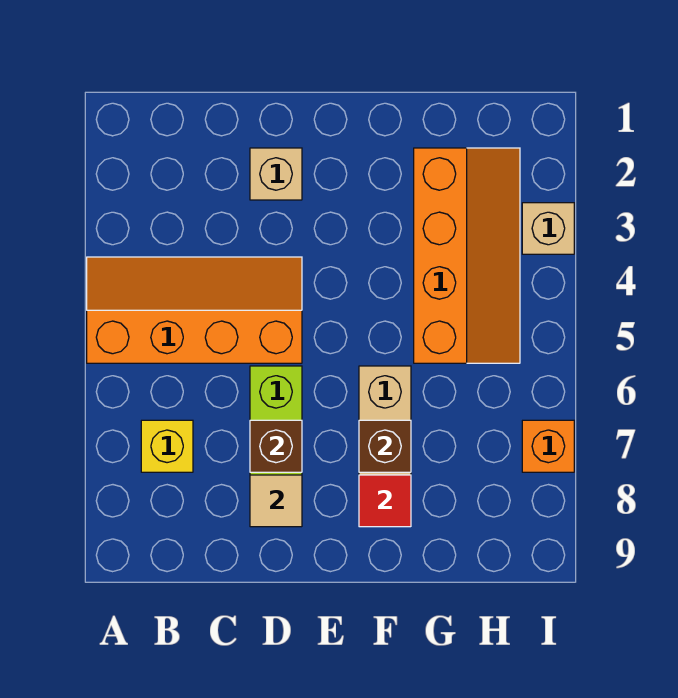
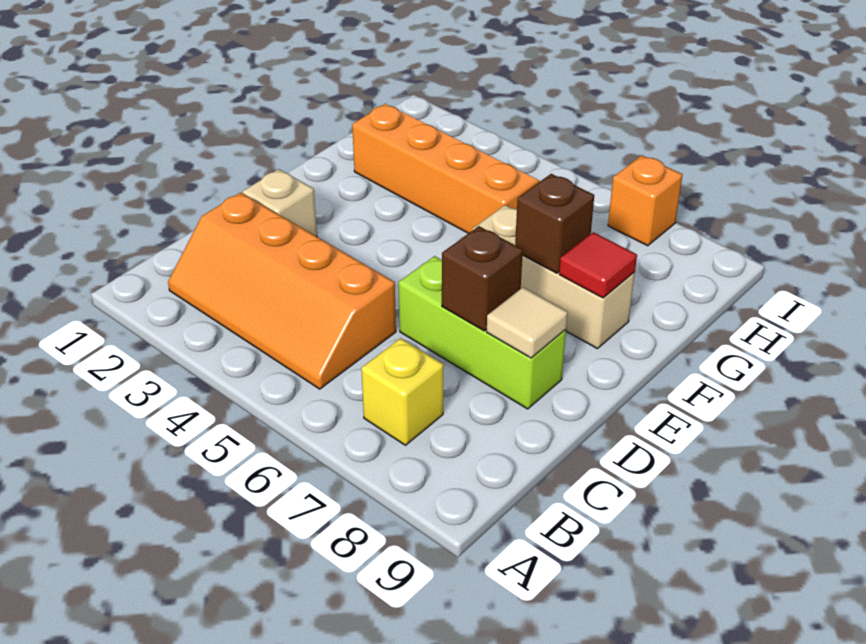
orange 2x4 slope [87,257,302,363] -> orange 2x4 slope turned to [168,193,396,389]
tan 1x1 brick [522,203,574,254] -> none

